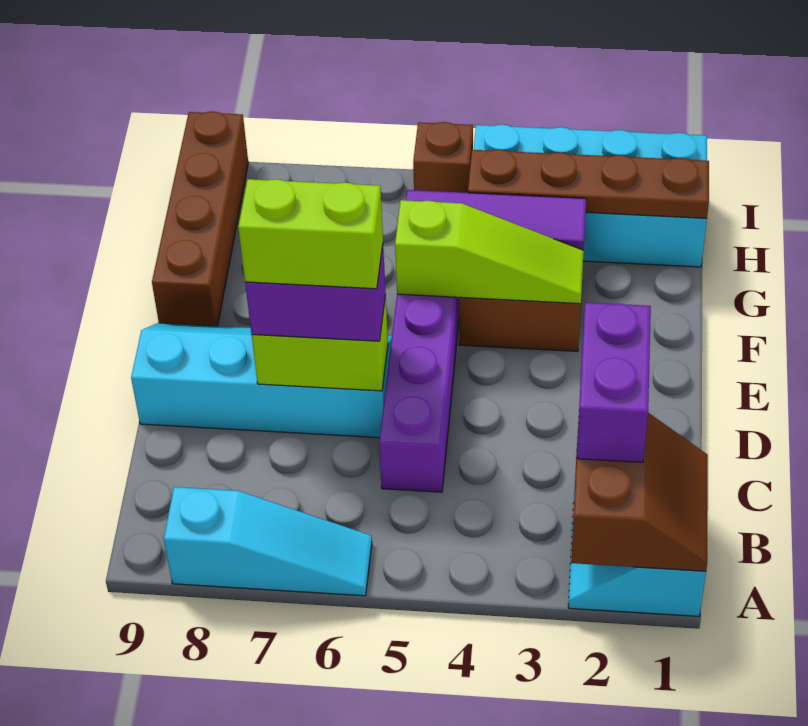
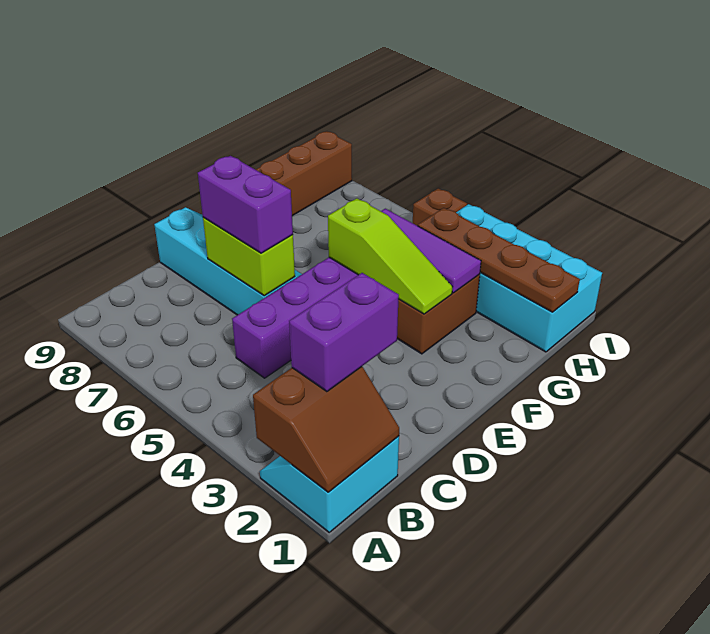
cyan 1x3 slope [164,487,372,596] -> none
lime 1x2 brick [238,179,383,289] -> none

